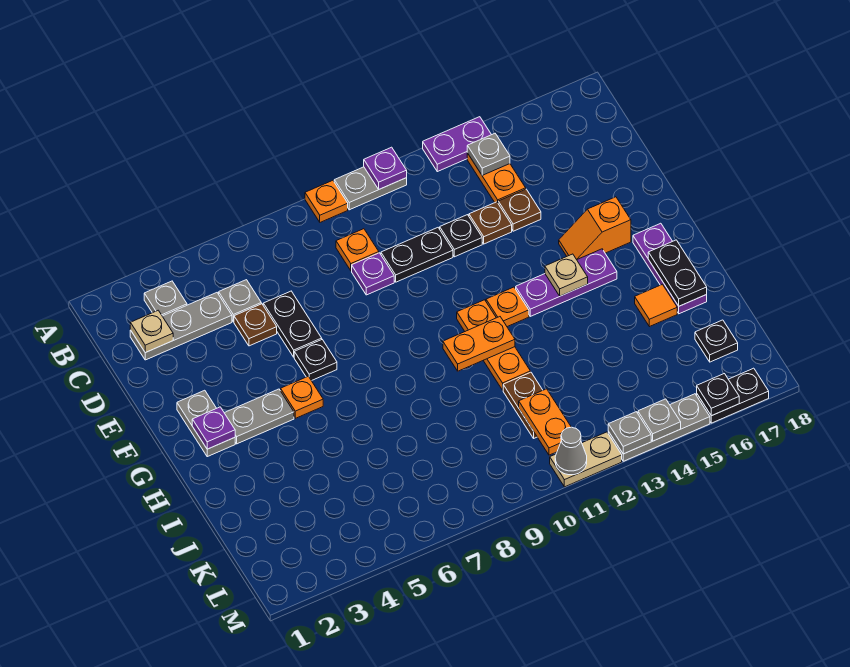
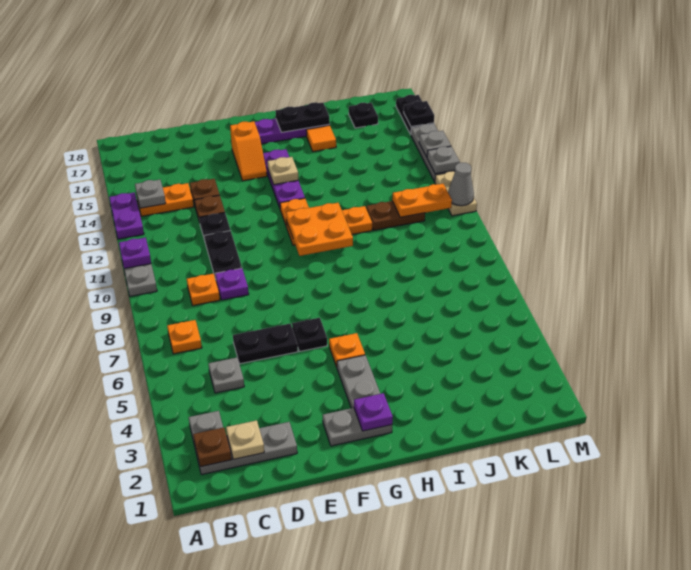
orange 1x1 plate [305,180,348,222] -> orange 1x1 plate moved to [167,320,202,354]
grey 1x3 plate [130,293,232,360] -> grey 1x3 plate turned to [195,422,297,475]
brown 1x1 plate [234,304,277,346] -> brown 1x1 plate moved to [193,427,232,467]
orange 1x2 plate [443,317,515,371] -> orange 2x2 plate [286,203,353,256]

